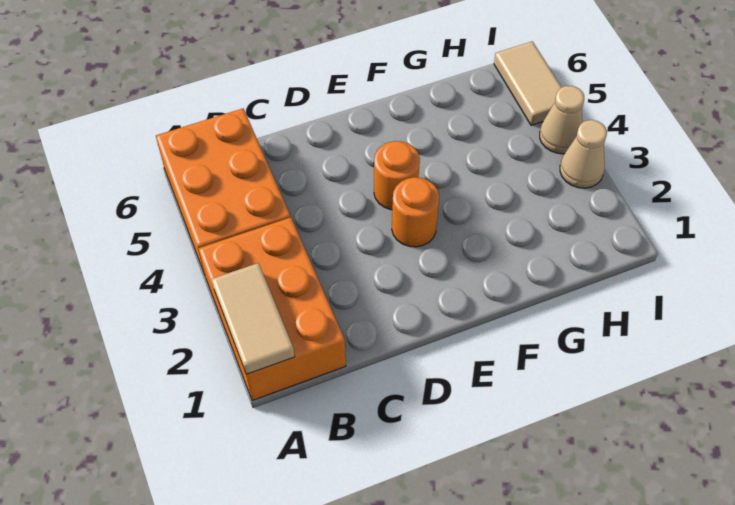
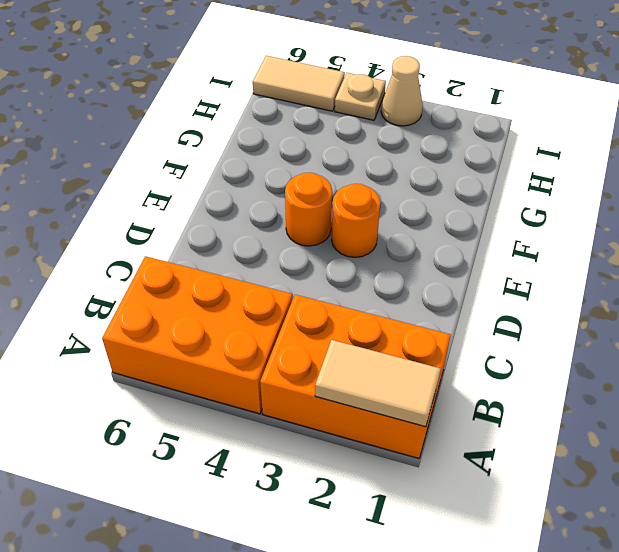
tan 1x1 cone [540,86,584,154] -> tan 1x1 plate [335,73,386,120]

